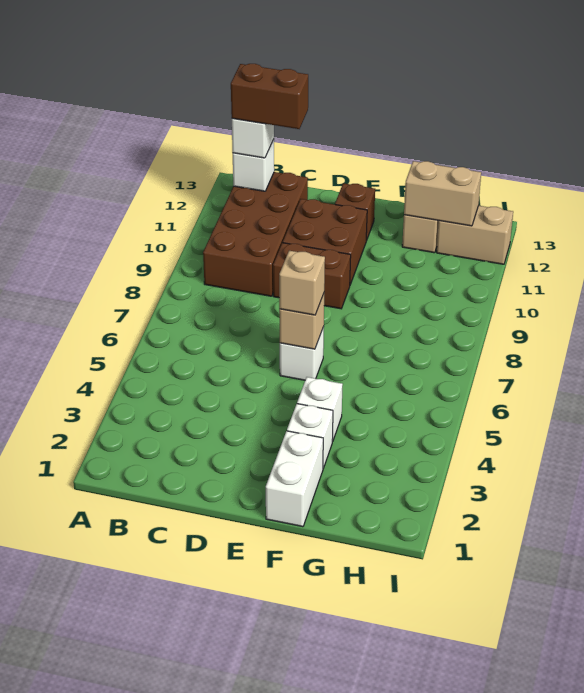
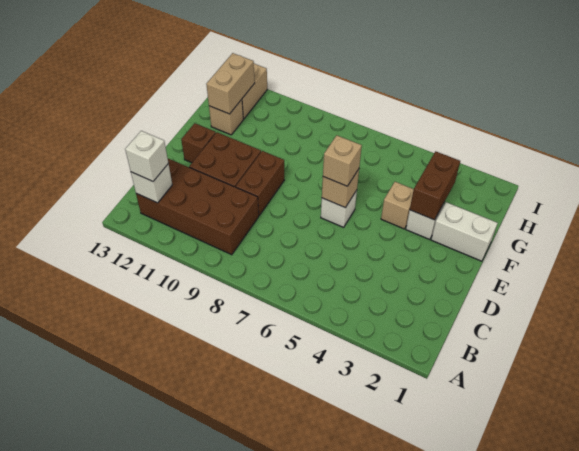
brown 1x2 brick [231,64,308,129] -> brown 1x2 brick moved to [410,151,460,220]
white 1x1 brick [297,377,343,442] -> tan 1x1 brick [381,182,414,229]

